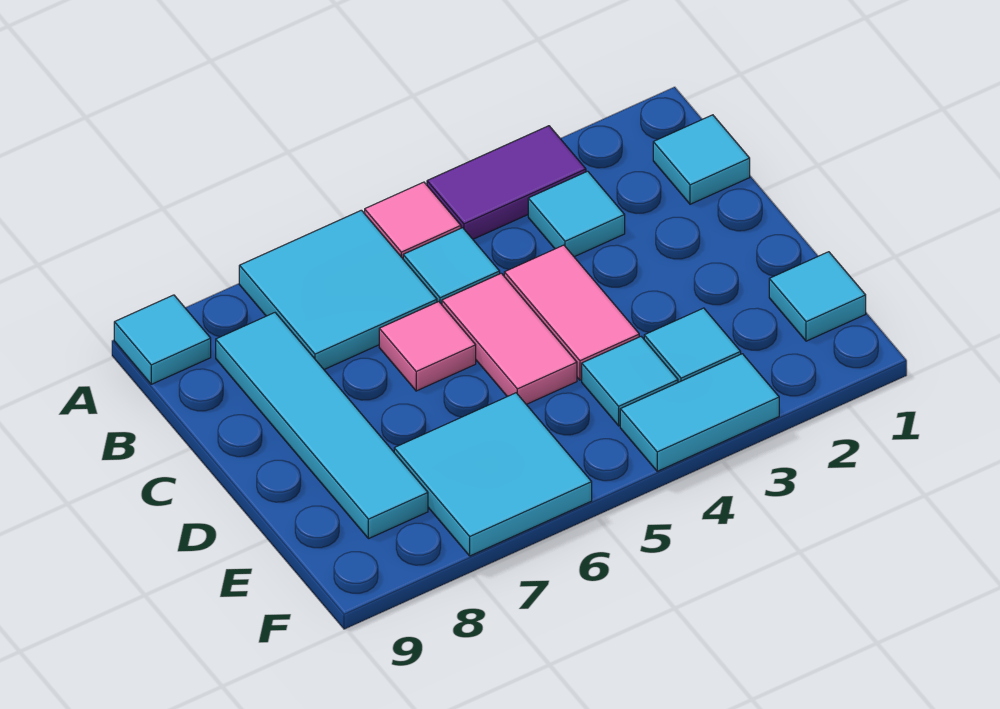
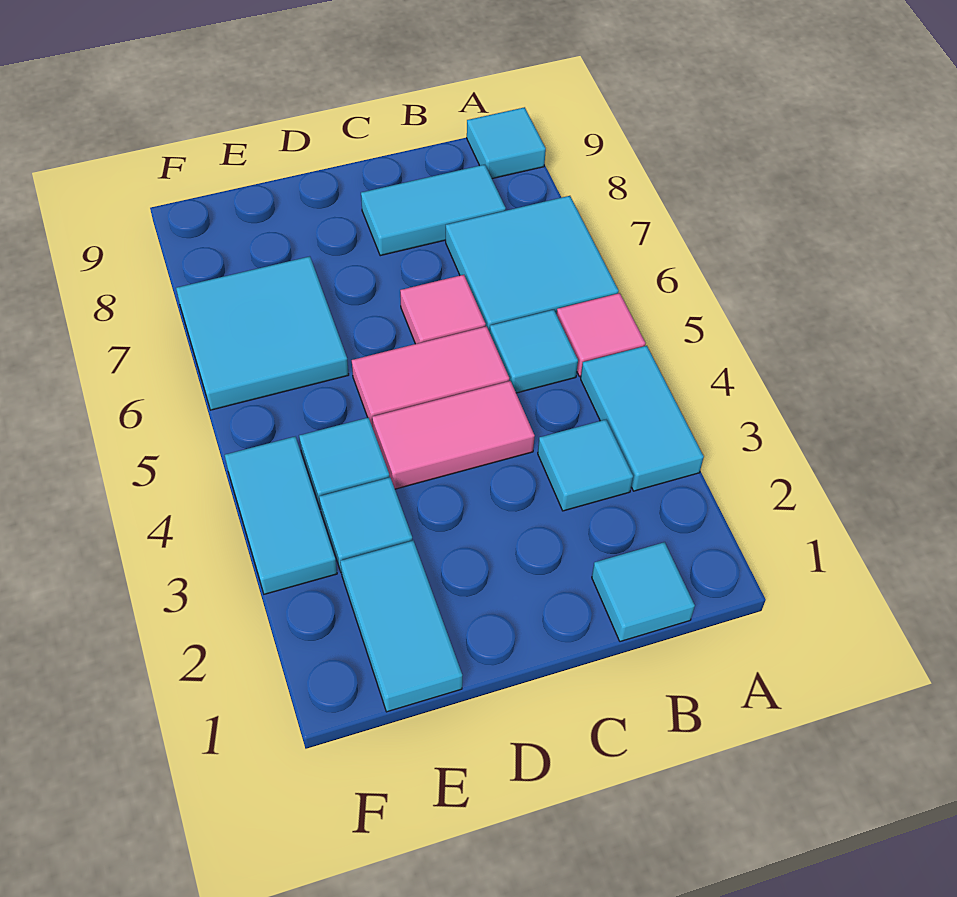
purple 1x2 tile [427,126,586,239] -> cyan 1x2 tile [581,346,704,491]
cyan 1x4 tile [216,313,428,539] -> cyan 1x2 tile [361,165,506,256]
cyan 1x1 tile [769,252,866,341] -> cyan 1x2 tile [340,541,462,712]

